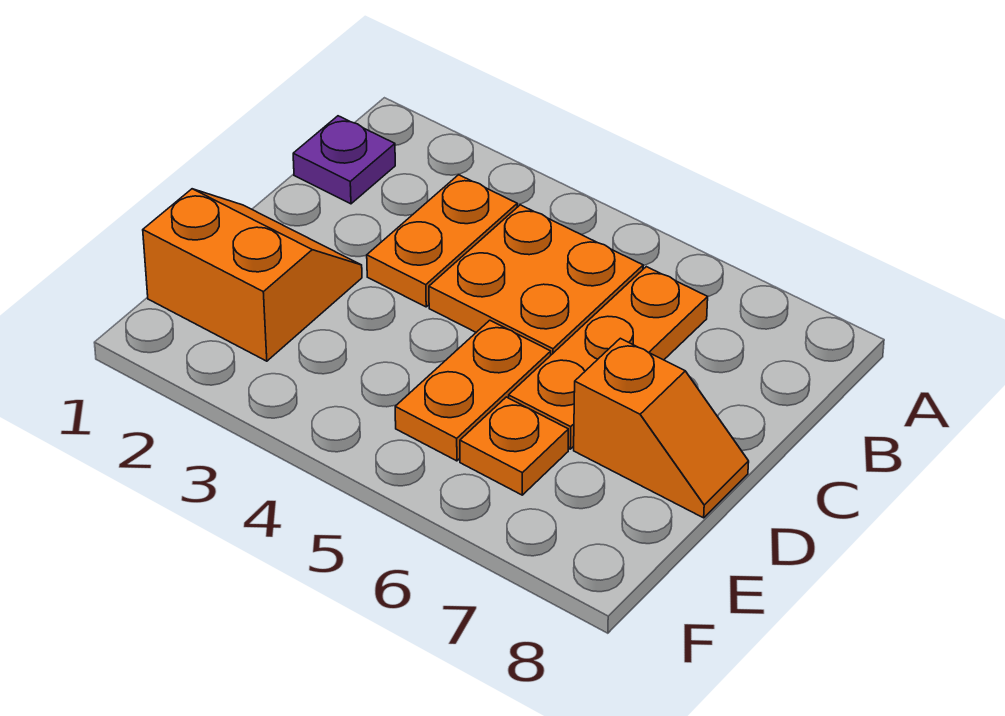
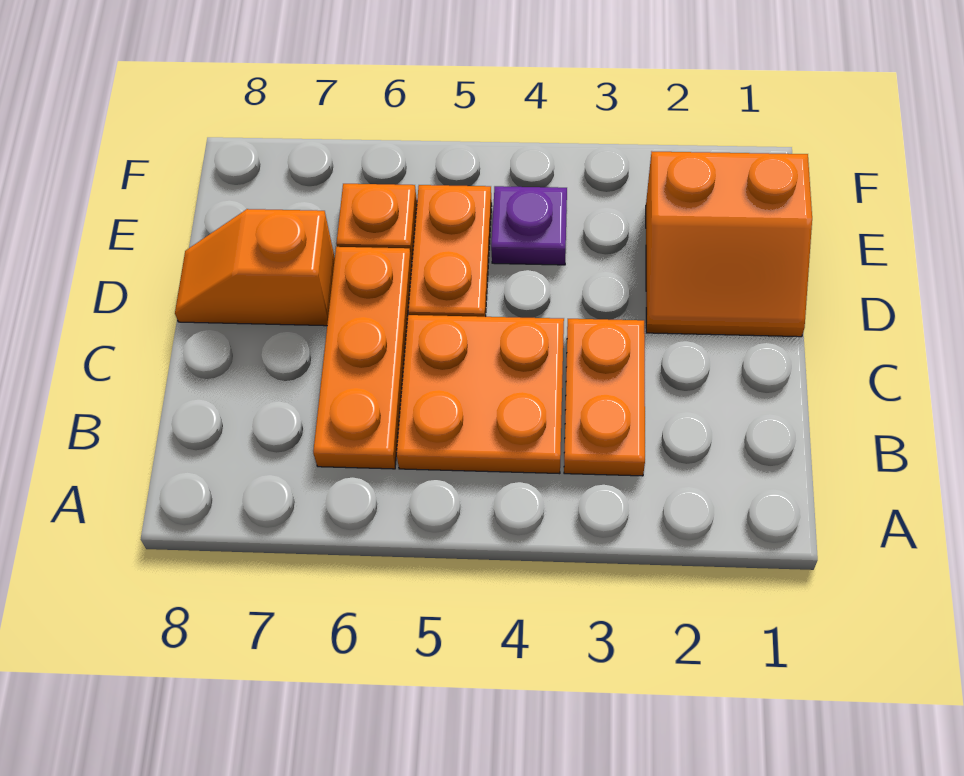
purple 1x1 plate [293,116,395,204] -> purple 1x1 plate moved to [491,186,567,265]

